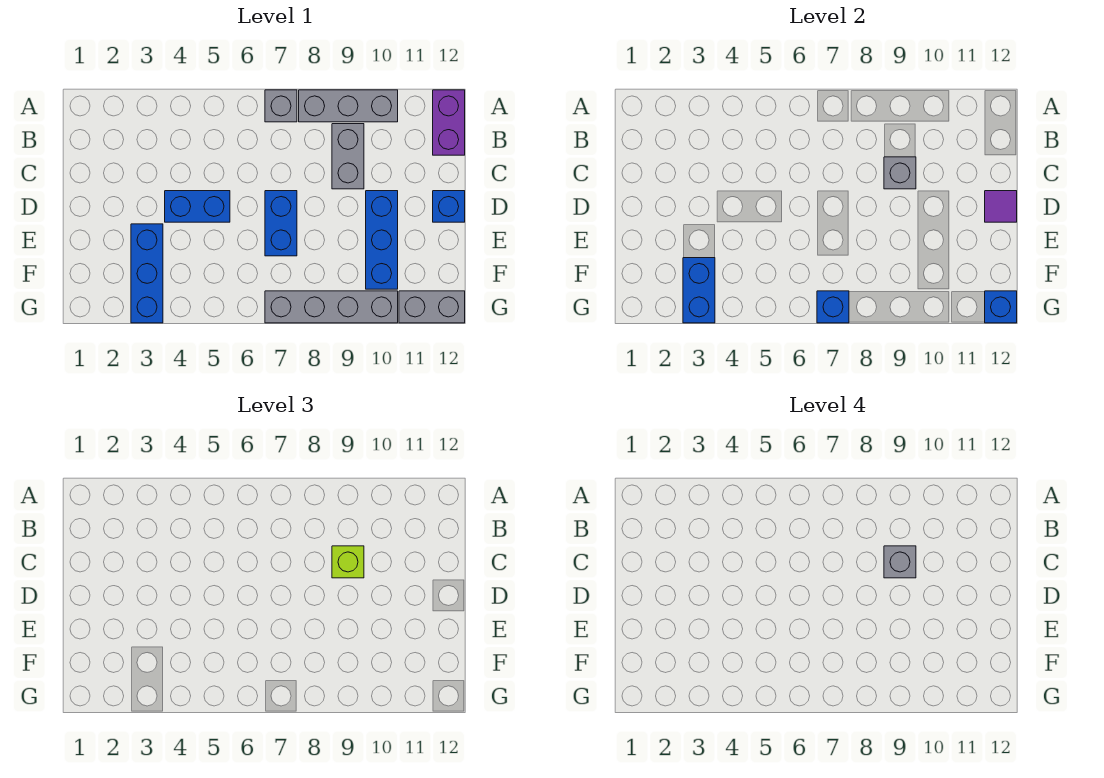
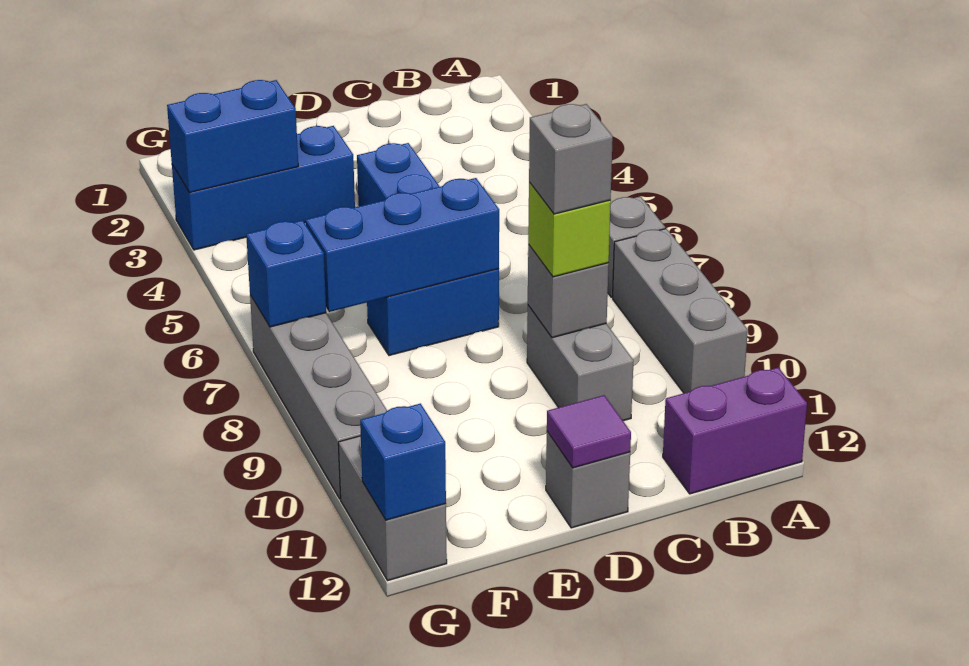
grey 1x2 brick [332,124,364,189] -> grey 1x2 brick turned to [527,305,634,421]
blue 1x3 brick [366,191,398,289] -> blue 1x3 brick moved to [306,178,499,312]
blue 1x1 brick [433,191,465,222] -> grey 1x1 brick [546,432,630,528]

